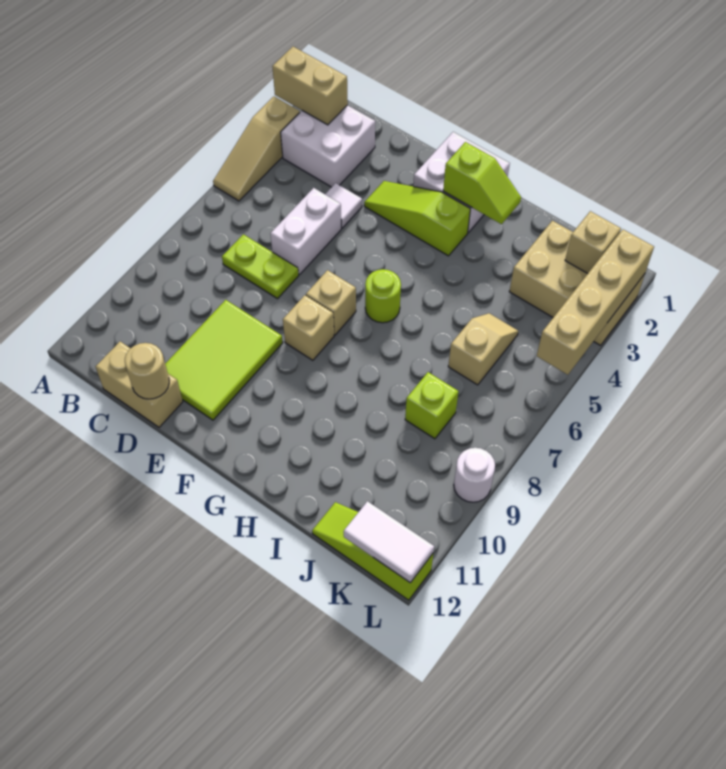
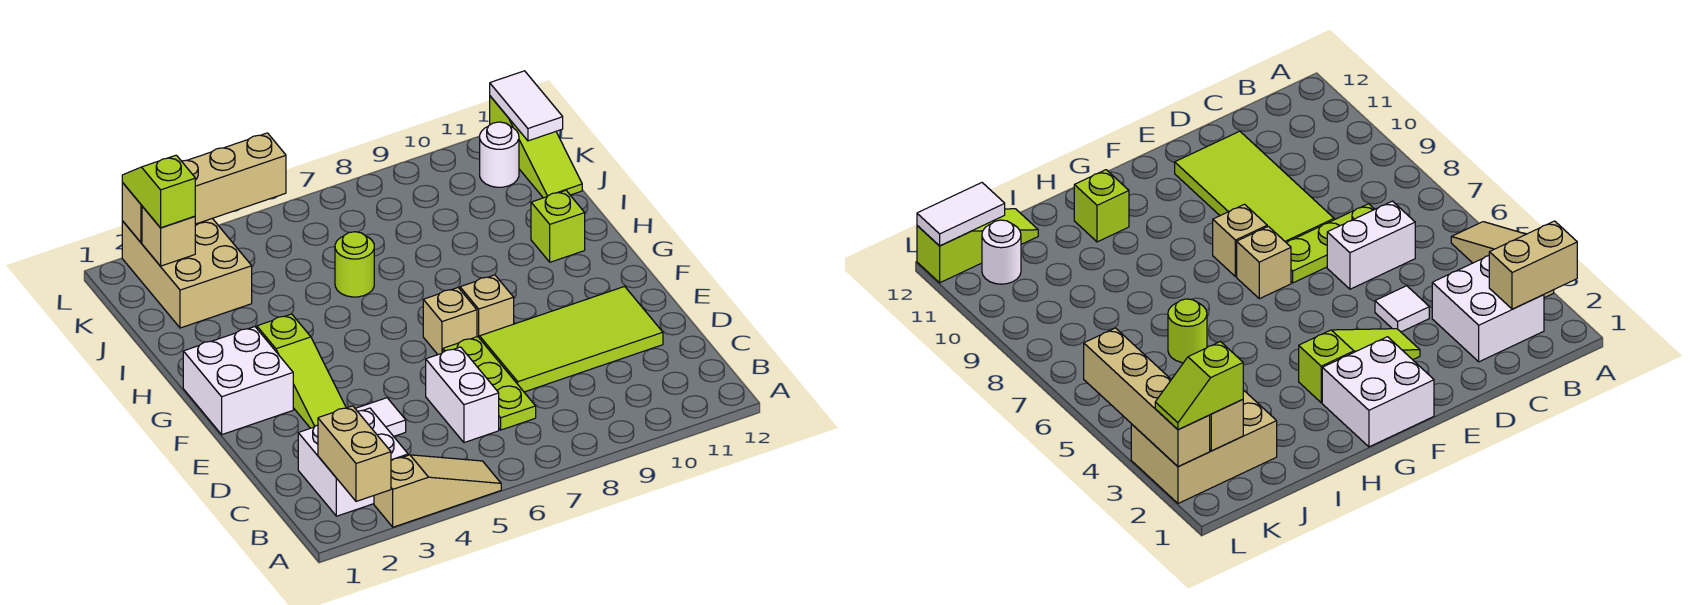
lime 1x2 plate [222,234,299,299] -> lime 1x3 plate [443,337,536,430]
tan 1x2 brick [95,341,183,427] -> none
white 1x2 brick [270,188,341,274] -> white 1x2 brick turned to [426,347,499,443]
lime 2x3 tile [165,300,283,420] -> lime 2x4 tile [480,286,663,392]
tan 1x1 round brick [125,343,169,399] -> none
lime 1x2 slope [443,142,521,224] -> lime 1x2 slope moved to [122,155,195,228]
lime 1x1 round brick [365,269,401,323] -> lime 1x1 round brick moved to [335,232,374,297]
tan 1x2 slope [448,313,518,385] -> none
lime 1x1 brick [405,372,458,439] -> lime 1x1 brick moved to [531,190,585,262]
white 1x1 round brick [454,448,495,502] -> white 1x1 round brick moved to [480,122,519,187]

